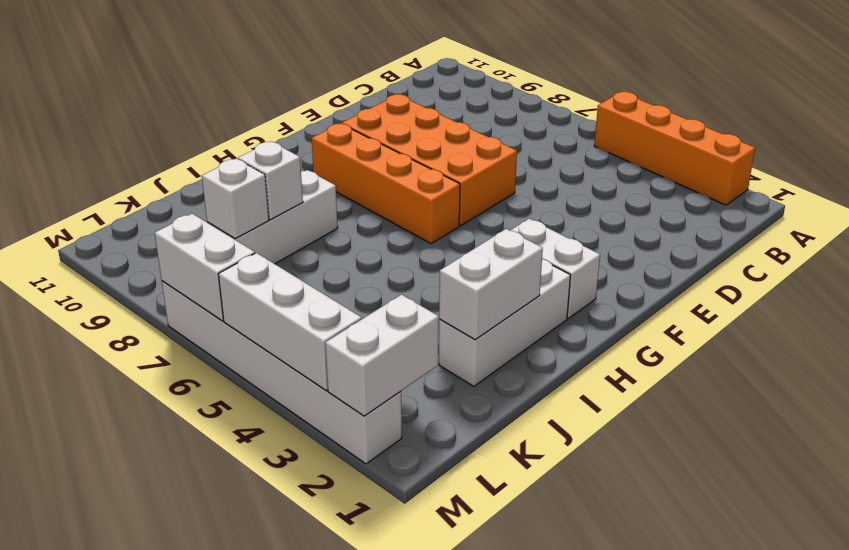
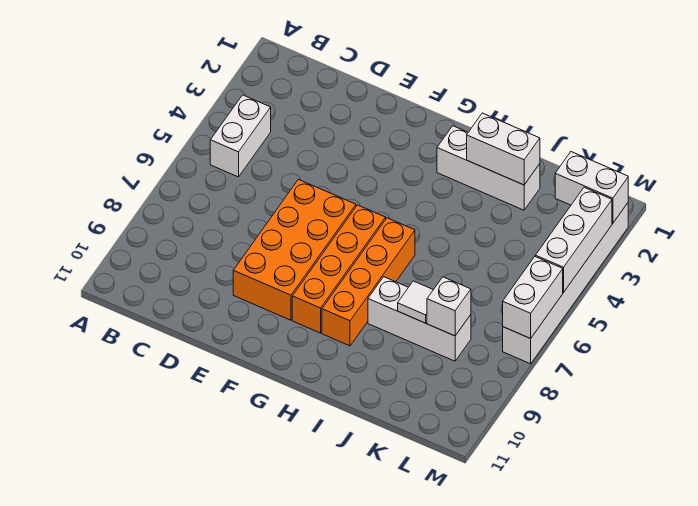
orange 1x4 brick [594,92,755,205] -> orange 1x4 brick moved to [322,218,415,346]
white 1x2 brick [510,219,600,318] -> white 1x2 brick moved to [210,95,271,177]
white 1x1 brick [238,142,303,220] -> white 1x1 tile [398,281,433,323]

